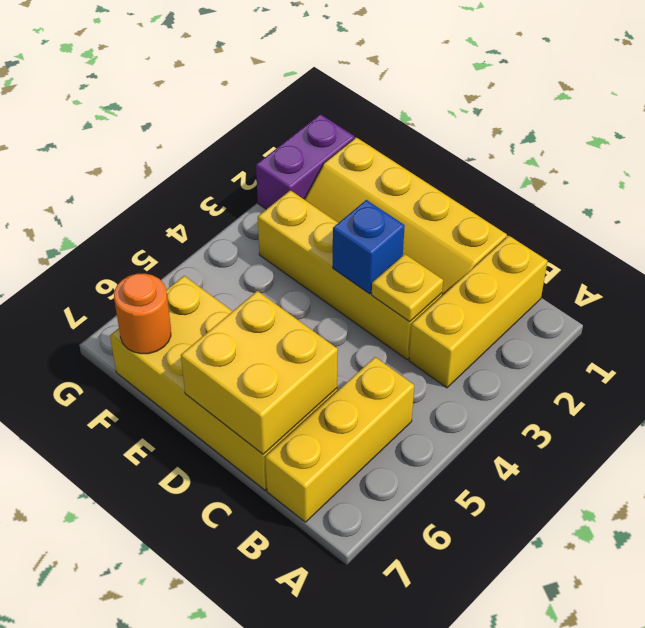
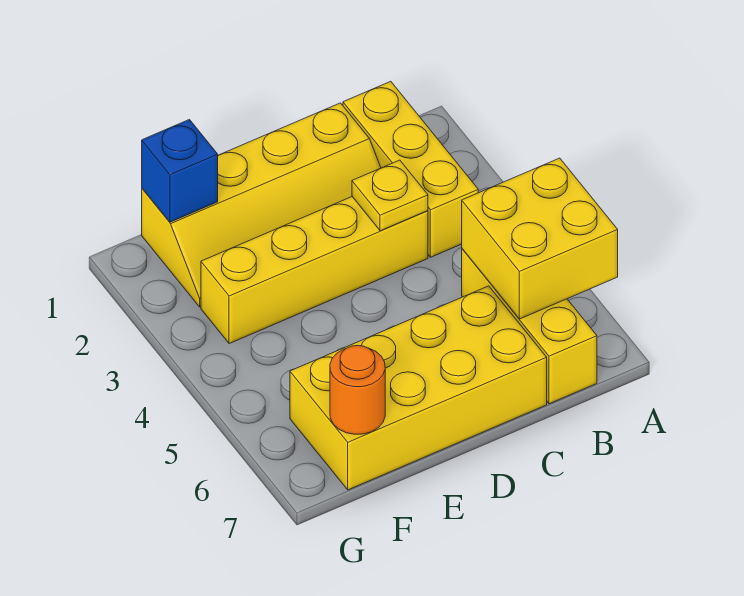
yellow 2x2 brick [181,291,338,454] -> yellow 2x2 brick moved to [462,158,618,319]
blue 1x1 brick [333,200,405,294] -> blue 1x1 brick moved to [142,120,218,222]
purple 1x2 brick [256,114,354,209] -> none

